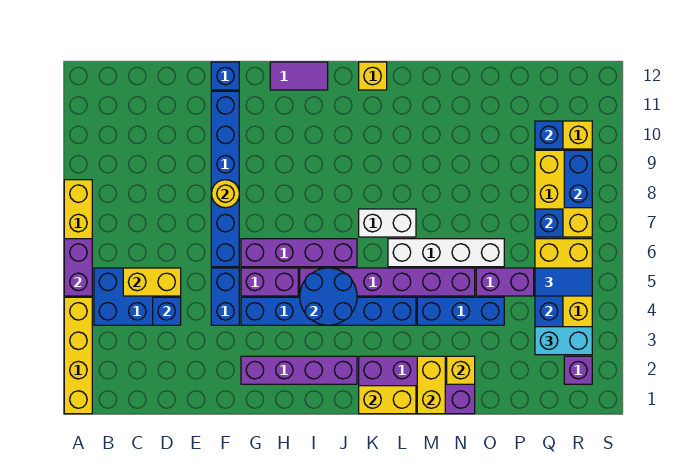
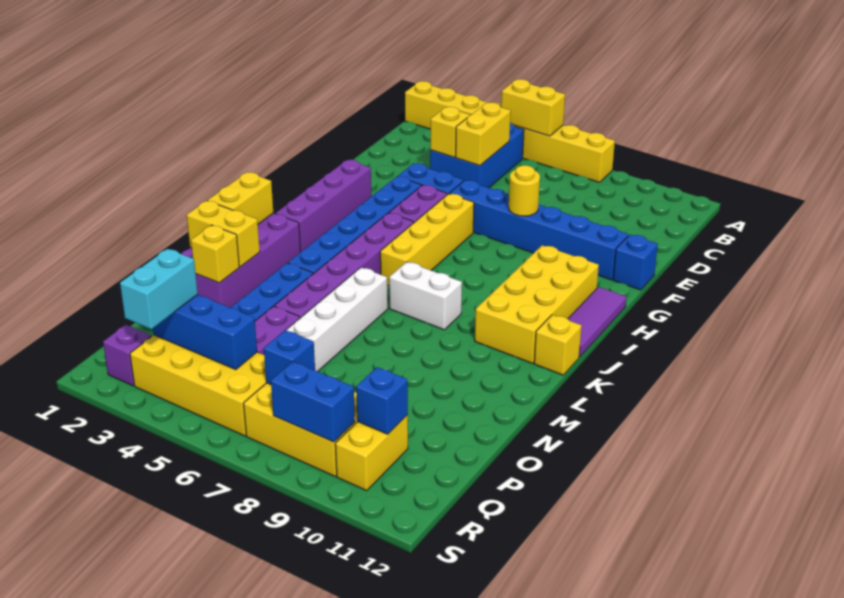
purple 1x2 brick [64,239,92,296] -> yellow 1x2 brick [501,79,565,136]
blue 1x1 brick [153,297,181,325] -> yellow 1x1 brick [430,107,470,157]
purple 1x4 brick [241,239,357,267] -> yellow 1x4 brick [380,194,474,286]
none -> yellow 2x4 brick [475,245,599,363]
purple 1x2 tile [270,62,328,90] -> purple 1x3 tile [568,287,627,357]
blue 2x2 round brick [300,268,357,325] -> none
white 1x2 brick [359,209,416,237] -> white 1x2 brick turned to [389,262,462,330]
blue 1x2 tile [535,268,592,296] -> none

